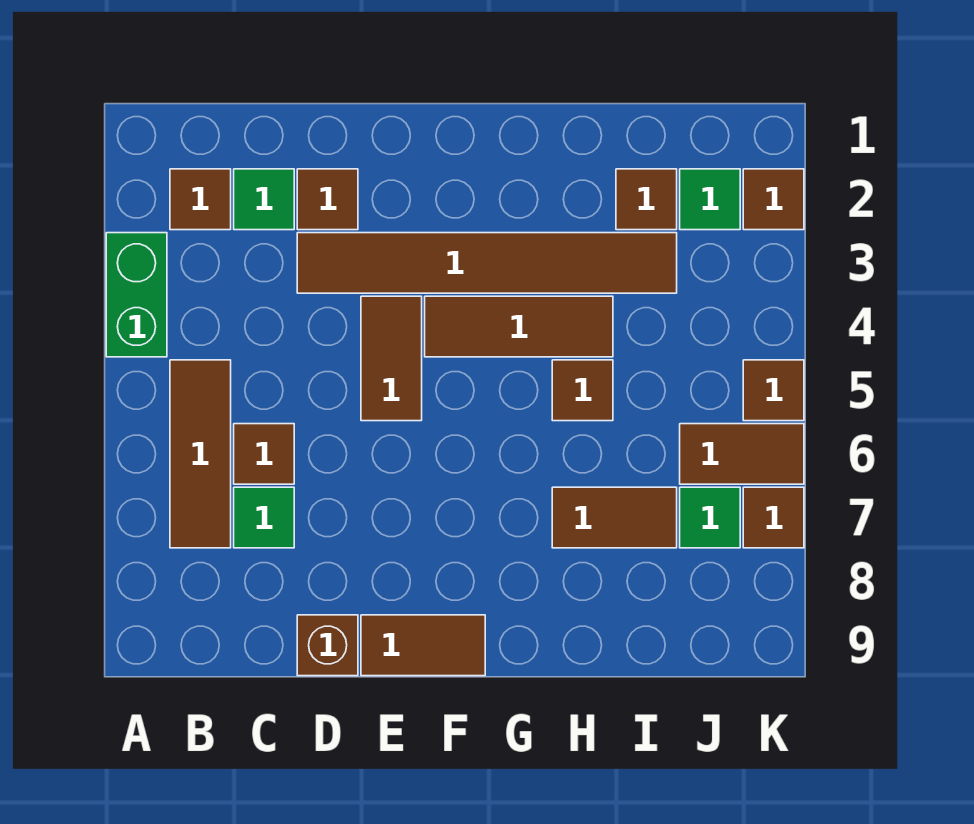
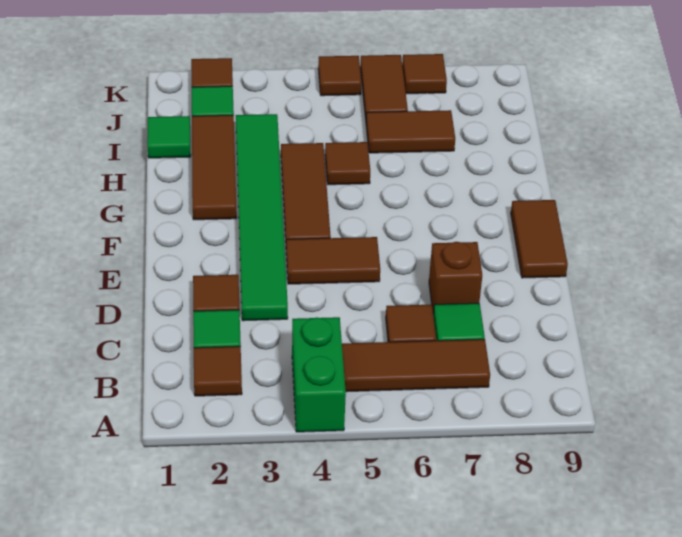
green 1x2 brick [106,233,167,357] -> green 1x2 brick turned to [292,317,346,432]
brown 1x6 tile [297,233,677,293] -> green 1x6 tile [236,114,288,321]
brown 1x1 brick [297,615,358,676] -> brown 1x1 brick moved to [429,242,482,313]
brown 1x2 tile [552,487,677,548] -> brown 1x2 tile turned to [366,110,455,153]
brown 1x1 tile [616,169,677,230] -> brown 1x3 tile [192,115,237,220]
green 1x1 tile [680,487,740,548] -> green 1x1 tile moved to [147,116,191,158]

